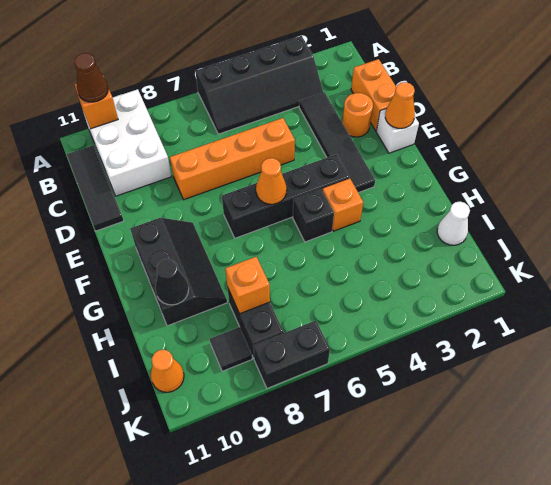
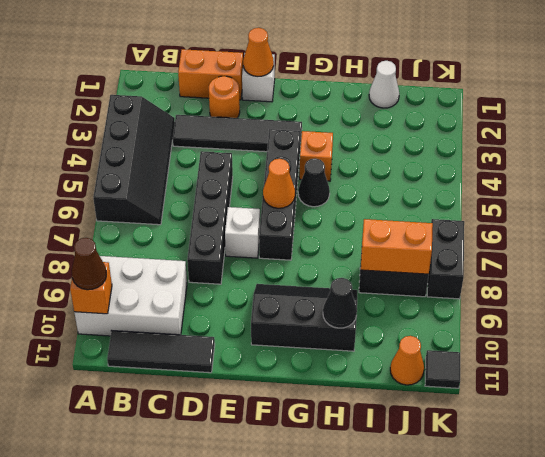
orange 1x4 brick [170,118,295,200] -> black 1x4 brick [187,151,233,284]
none -> white 1x1 brick [225,207,260,258]
black 1x1 brick [293,189,334,242] -> black 1x1 cone [298,158,330,207]
orange 1x1 brick [225,257,270,314] -> orange 1x2 brick [361,219,433,274]
black 1x1 tile [210,327,252,371] -> black 1x1 tile moved to [425,350,460,388]

